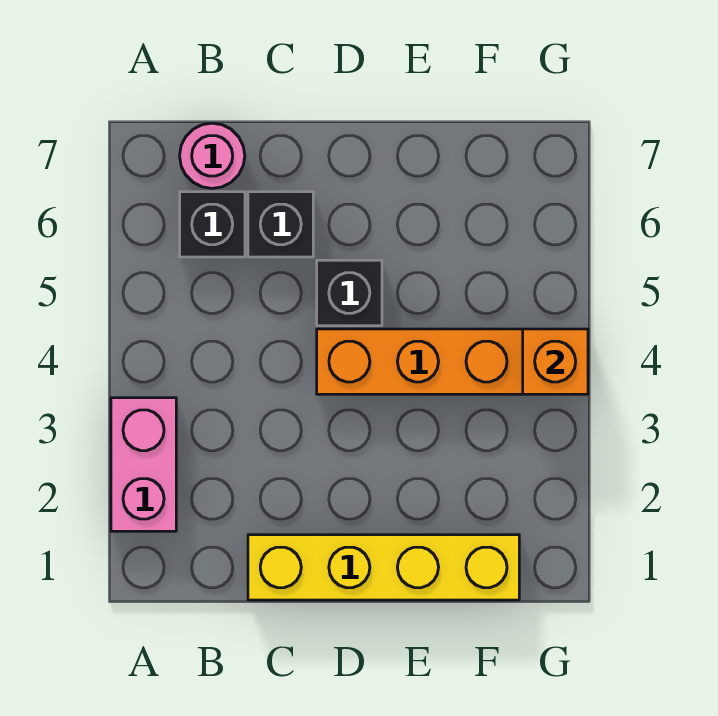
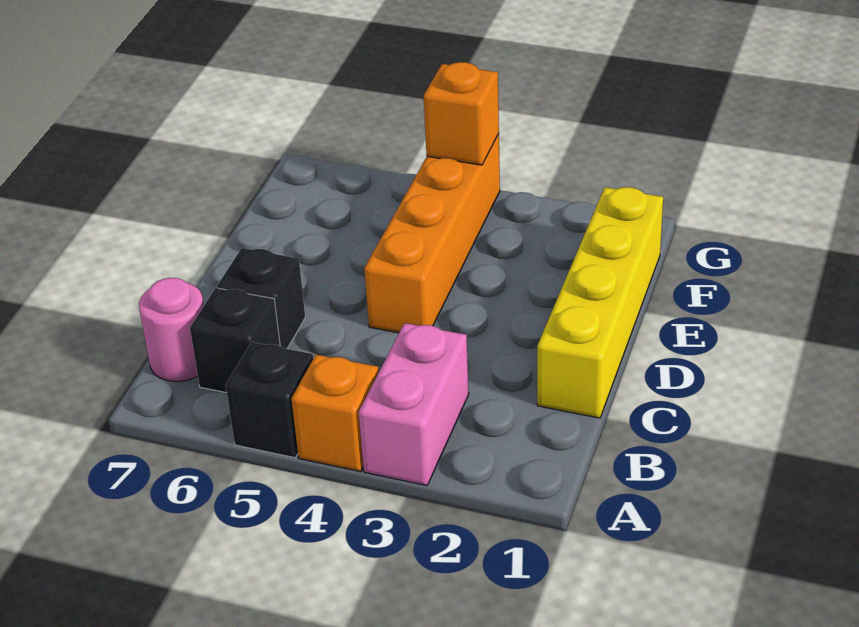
pink 1x2 brick [111,398,176,531] -> pink 1x2 brick turned to [359,323,469,486]
none -> orange 1x1 brick [291,355,379,472]
black 1x1 brick [317,260,382,326] -> black 1x1 brick moved to [226,342,313,458]

